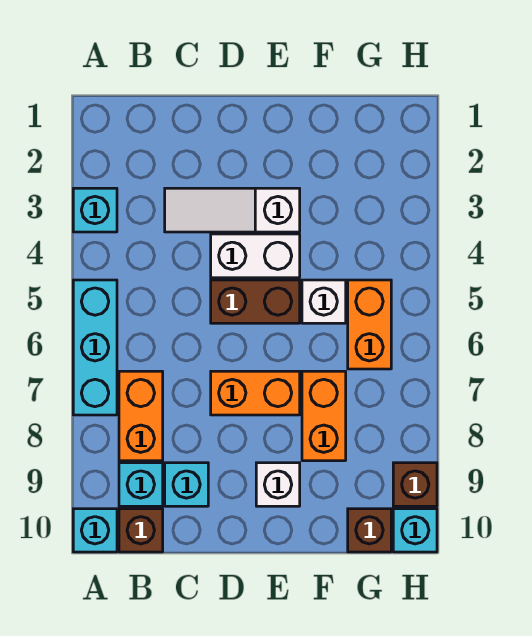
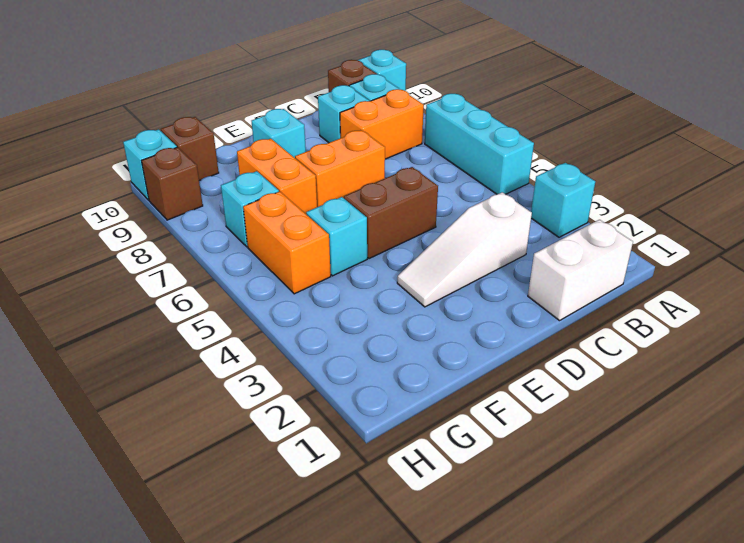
orange 1x2 brick [119,371,163,461] -> orange 1x2 brick turned to [340,89,424,159]
white 1x3 slope [165,188,300,232] -> white 1x3 slope turned to [397,192,532,307]
white 1x2 brick [211,234,300,278] -> white 1x2 brick moved to [528,220,633,321]
white 1x1 brick [256,463,300,506] -> cyan 1x1 brick [252,109,306,158]
white 1x1 brick [302,280,346,323] -> cyan 1x1 brick [306,197,367,276]
none -> cyan 1x1 brick [221,171,279,247]

